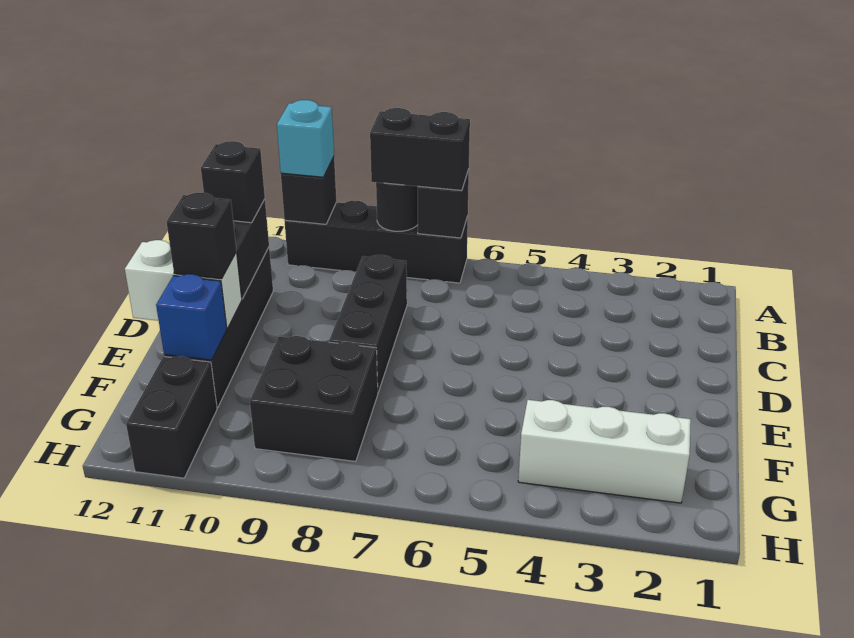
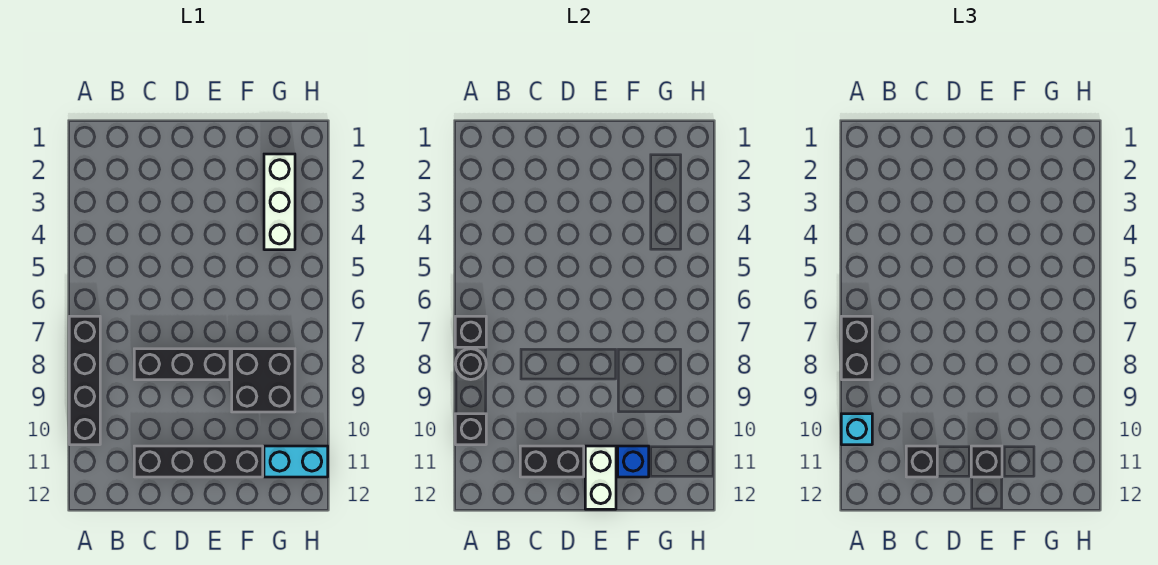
black 1x2 brick [126,356,217,478] -> cyan 1x2 brick [264,446,328,477]

